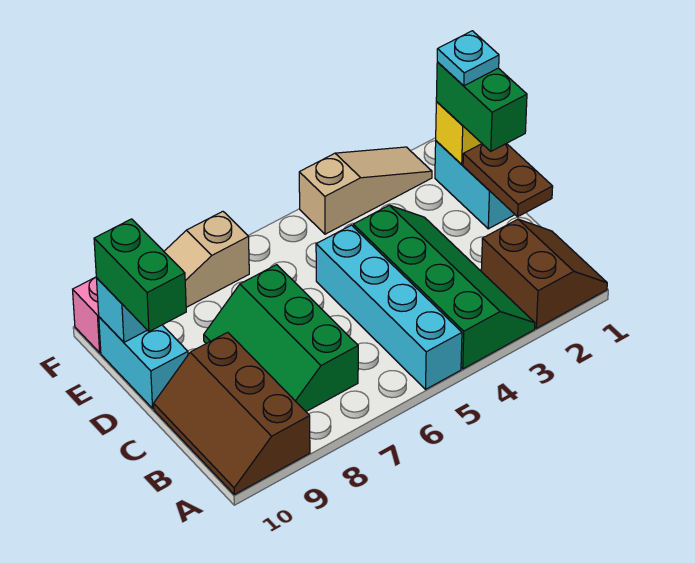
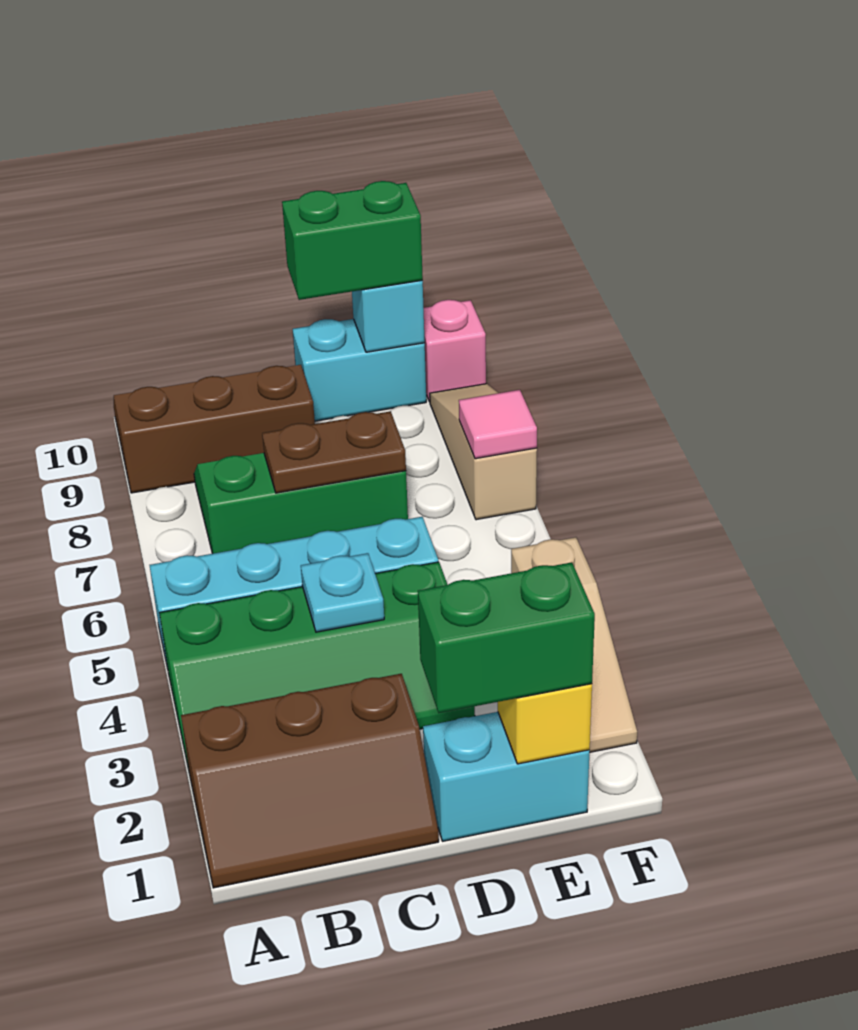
brown 2x2 slope [481,219,607,328] -> brown 2x3 slope [181,674,439,888]
brown 1x2 plate [463,143,553,217] -> brown 1x2 plate moved to [262,411,406,493]
cyan 1x1 plate [437,31,499,86] -> cyan 1x1 plate moved to [301,553,384,632]
none -> pink 1x1 tile [459,390,537,459]

